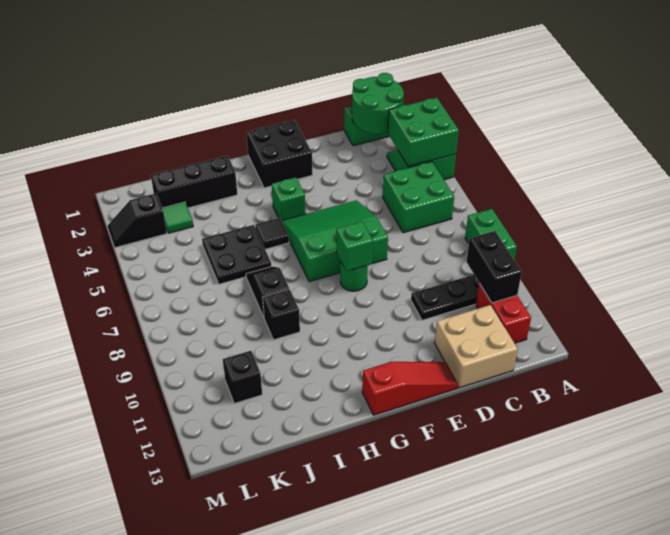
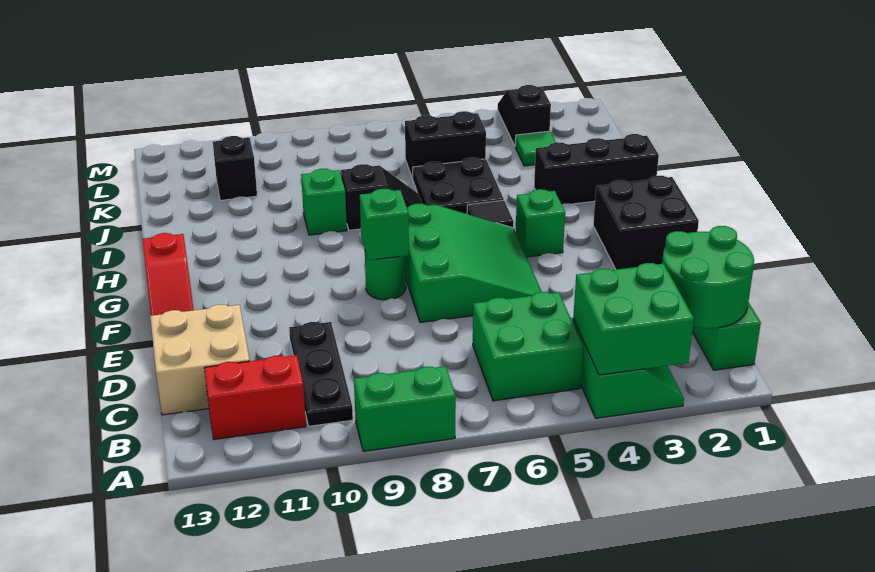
black 1x2 brick [467,231,522,303] -> black 1x2 brick moved to [405,111,486,178]
black 1x3 brick [151,156,237,208] -> black 1x3 brick turned to [534,134,659,204]
black 1x1 brick [263,289,300,340] -> green 1x1 brick [301,169,347,235]

